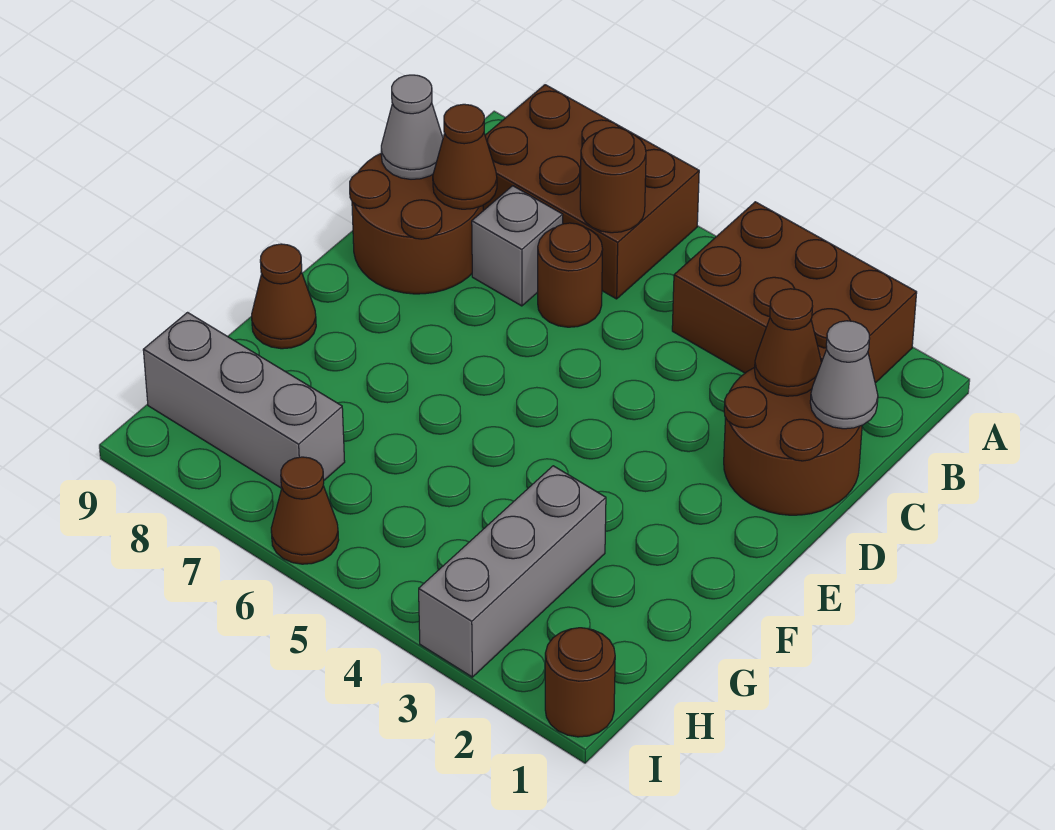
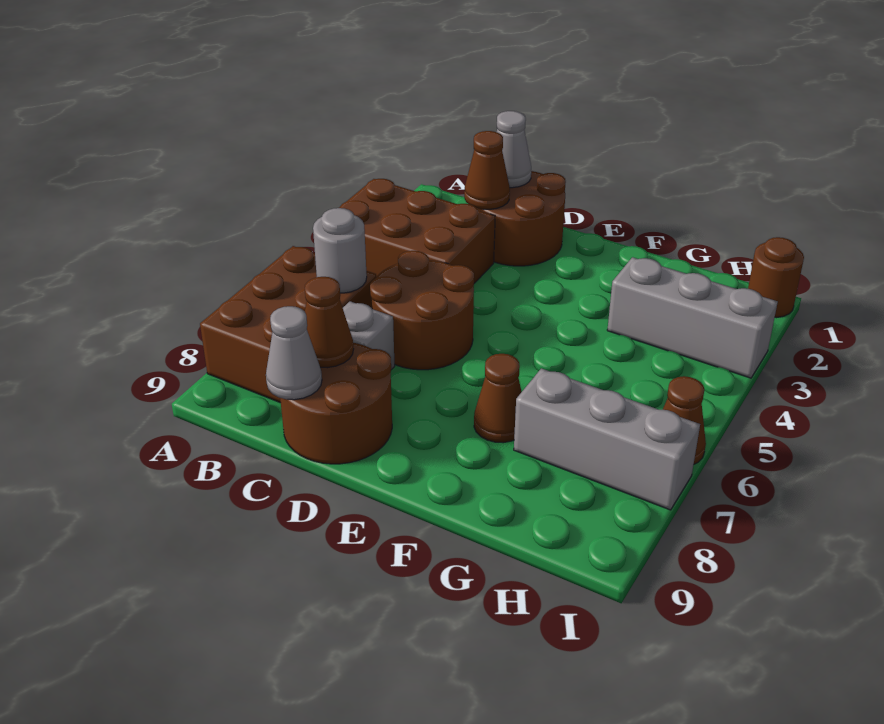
brown 2x3 brick [672,202,917,383] -> brown 2x3 brick turned to [339,179,495,283]
brown 1x1 round brick [580,127,646,233] -> grey 1x1 round brick [313,208,367,293]
brown 1x1 round brick [538,223,603,327] -> brown 2x2 round brick [370,251,474,370]
brown 1x1 cone [252,244,316,349] -> brown 1x1 cone moved to [474,354,522,443]
grey 1x3 brick [143,313,345,488] -> grey 1x3 brick turned to [514,368,700,510]

